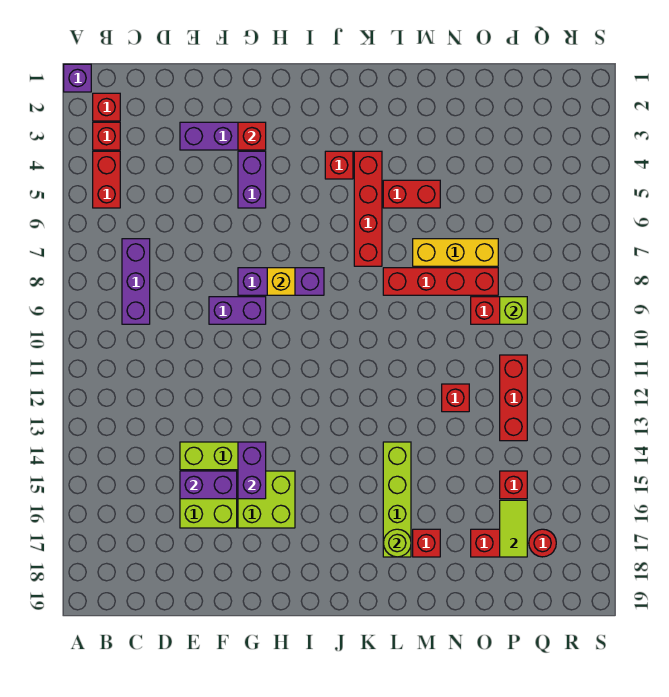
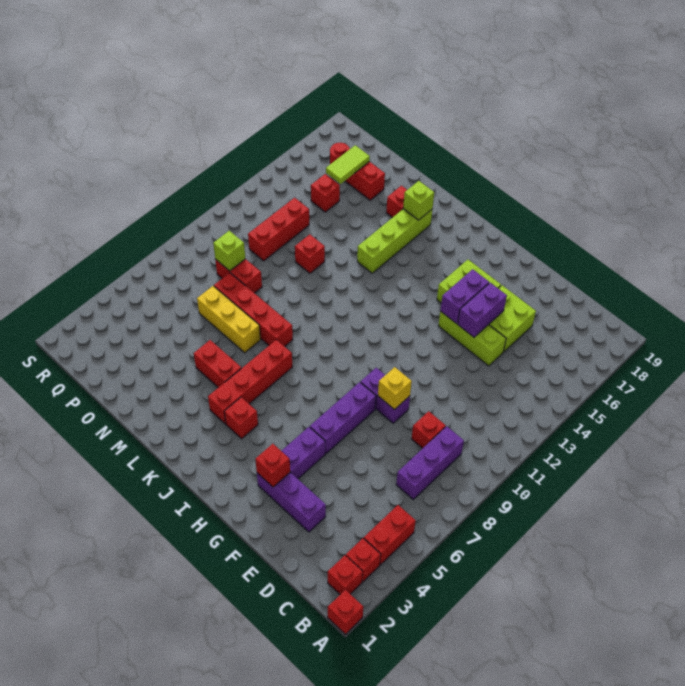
purple 1x1 brick [64,64,91,92] -> red 1x1 brick [328,590,363,634]
none -> red 1x1 brick [412,411,446,449]
purple 1x2 brick [180,471,237,499] -> purple 1x2 brick turned to [458,283,507,337]
purple 1x3 brick [238,268,324,295] -> purple 1x3 brick turned to [310,382,376,453]
yellow 1x1 brick [267,268,295,295] -> yellow 1x1 brick moved to [378,367,412,410]
lime 1x1 round brick [383,529,411,557] -> lime 1x1 brick [403,181,434,220]

